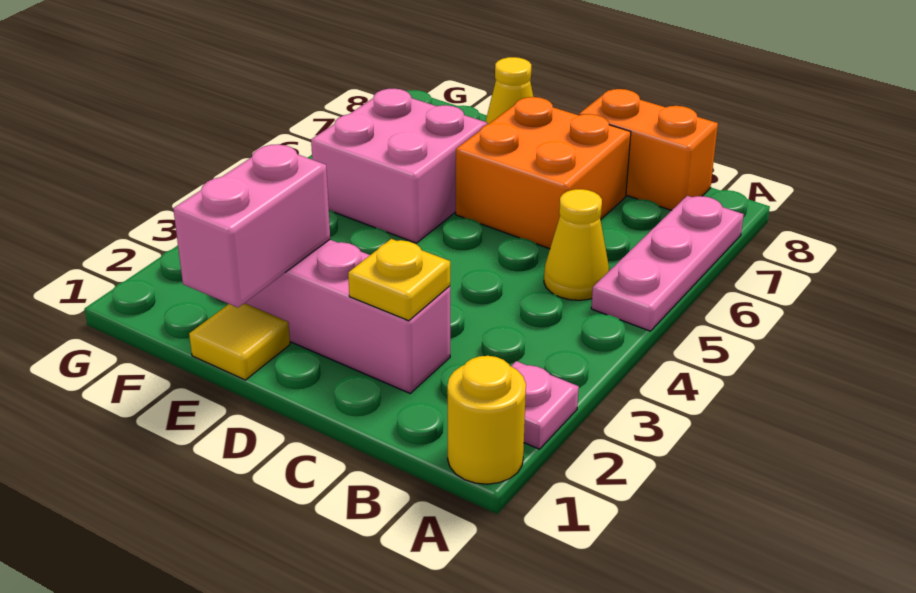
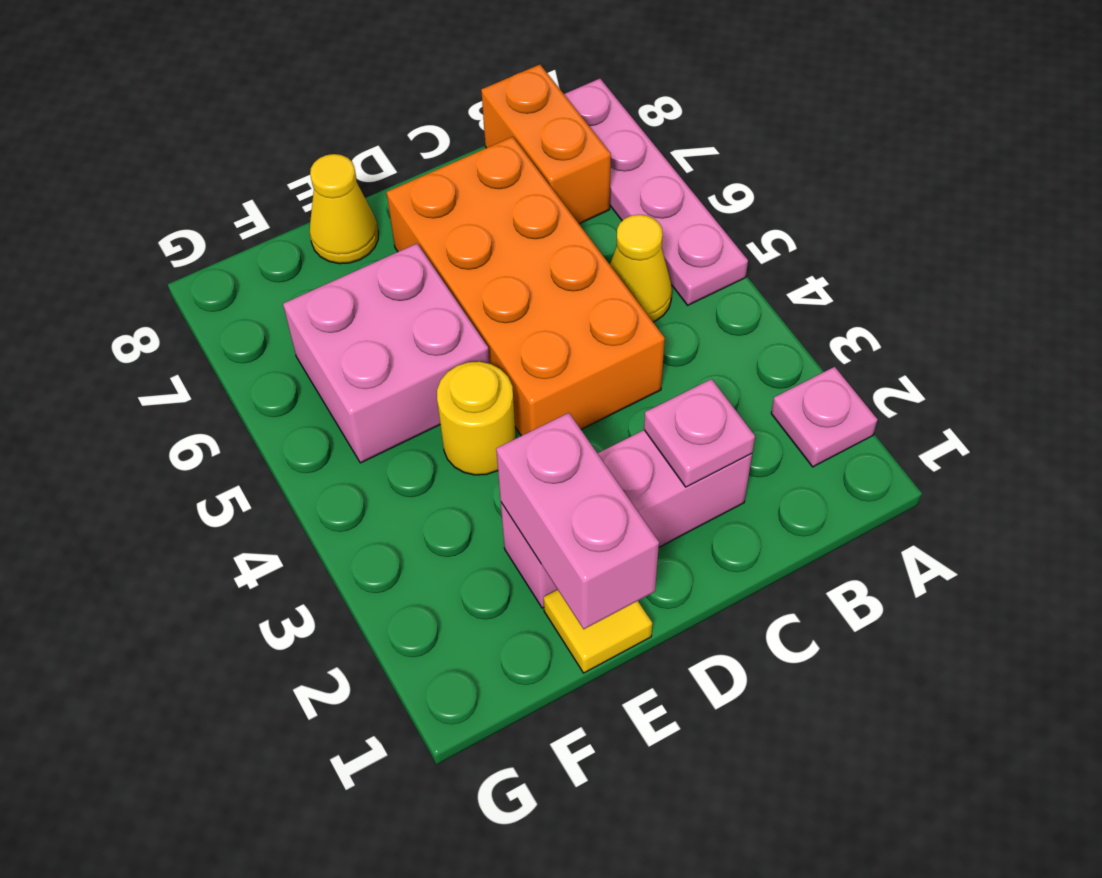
yellow 1x1 round brick [447,356,526,484] -> yellow 1x1 round brick moved to [437,362,516,475]
pink 1x3 plate [591,196,744,331] -> pink 1x4 plate [564,79,748,305]
orange 1x2 brick [579,89,718,210] -> orange 1x2 brick turned to [481,65,611,224]
yellow 1x1 plate [348,239,450,321] -> pink 1x1 plate [644,379,755,487]
orange 2x2 brick [456,97,631,249] -> orange 2x4 brick [387,137,665,436]

